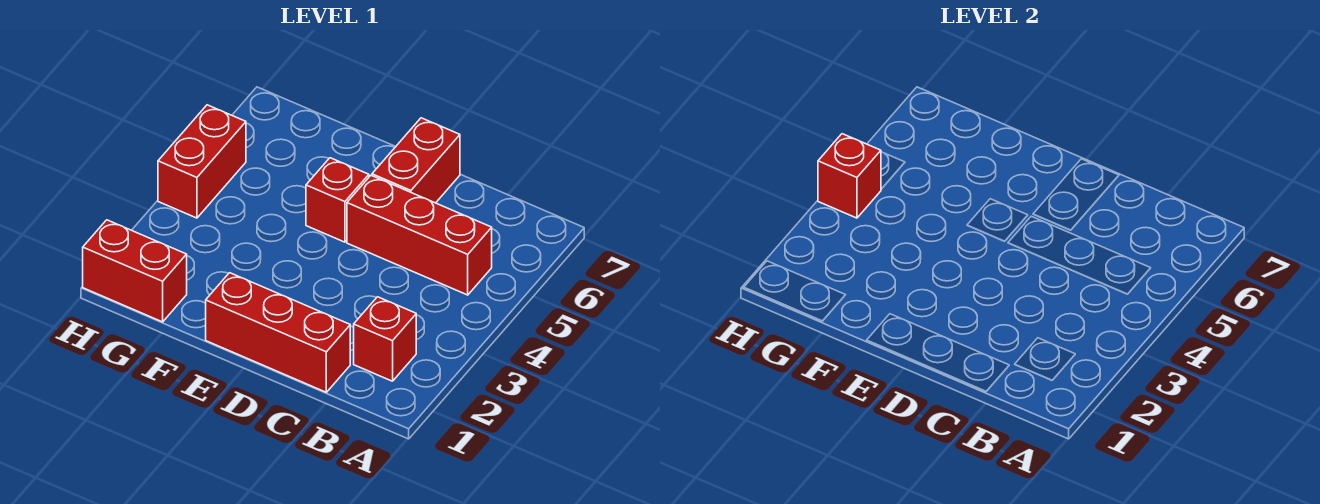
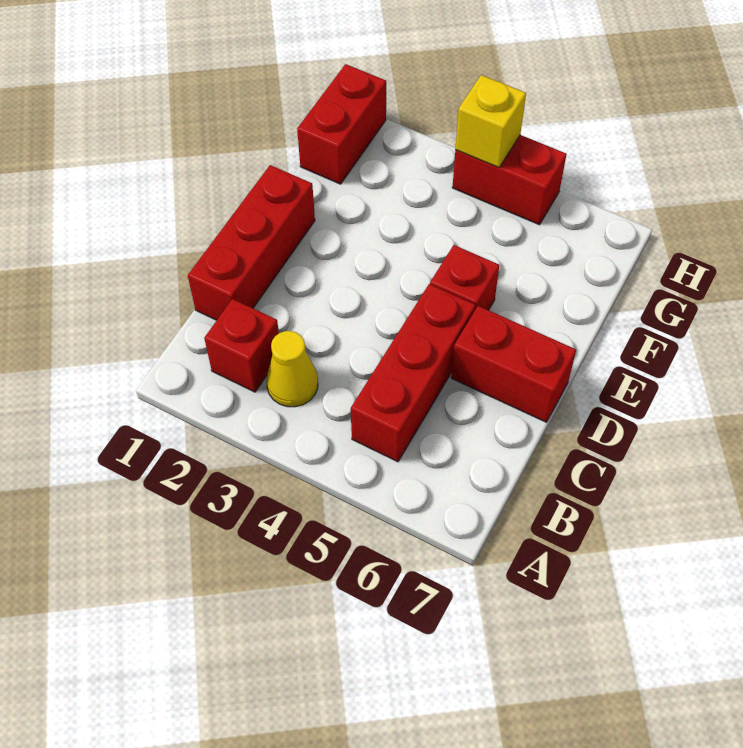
none -> yellow 1x1 cone [266,331,318,407]
red 1x1 brick [818,134,881,218] -> yellow 1x1 brick [455,75,526,167]

